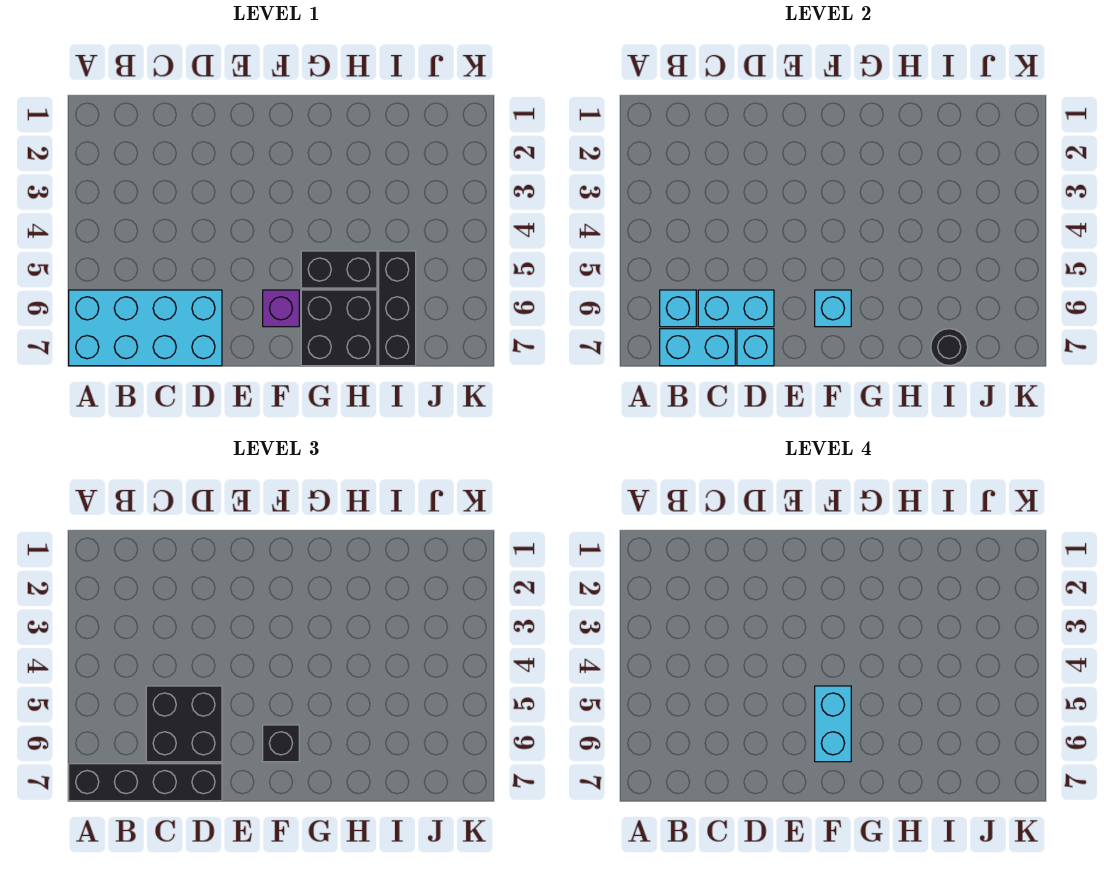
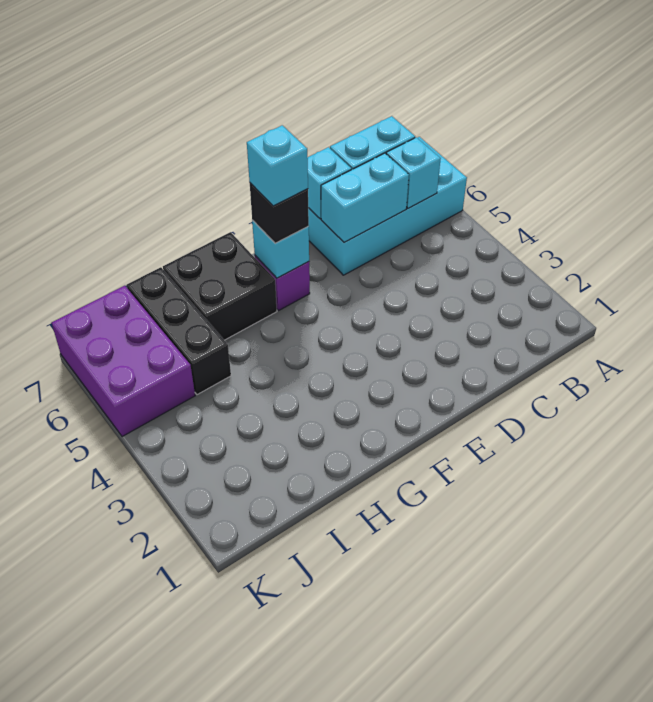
black 1x4 brick [69,764,222,801] -> none
black 2x2 brick [146,686,222,762] -> none
cyan 1x2 brick [815,686,851,762] -> cyan 1x1 brick [247,125,308,206]
black 1x2 brick [301,251,377,288] -> none
black 1x1 round brick [931,329,968,365] -> none
none -> purple 2x3 brick [52,286,195,437]

